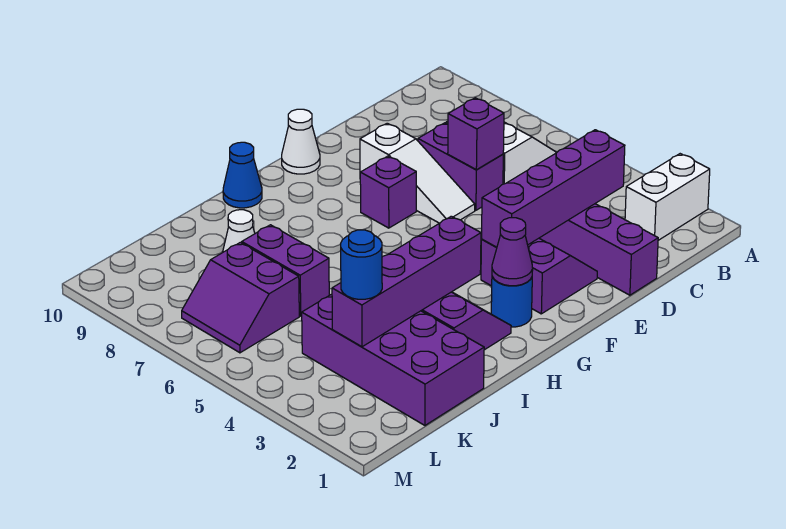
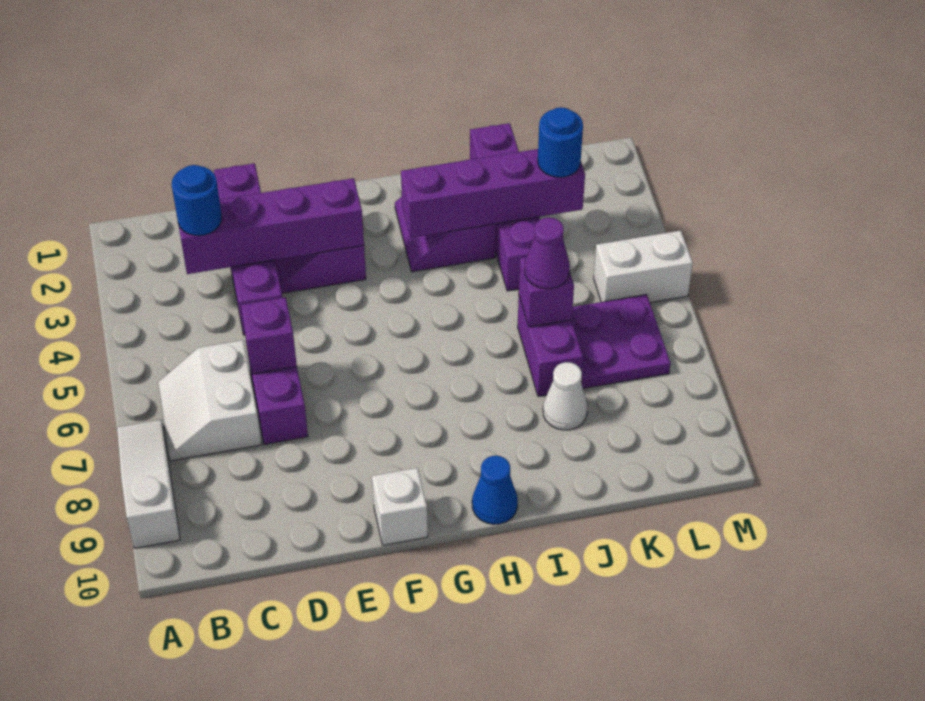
white 1x2 brick [625,154,710,240] -> white 1x2 brick moved to [594,231,693,303]
white 1x3 slope [360,123,475,223] -> white 1x3 slope moved to [117,420,180,548]
purple 1x1 brick [360,156,416,228] -> purple 1x1 brick moved to [519,257,574,327]
white 1x1 cone [282,109,320,174] -> white 1x1 brick [372,468,428,545]
blue 1x1 round brick [491,277,532,327] -> blue 1x1 round brick moved to [172,165,222,236]
purple 1x1 cone [492,218,533,286] -> purple 1x1 cone moved to [525,217,570,289]
purple 2x4 brick [302,294,484,425] -> purple 1x4 brick [470,123,540,291]
purple 2x2 slope [182,242,299,353] -> purple 2x2 plate [572,294,671,389]

